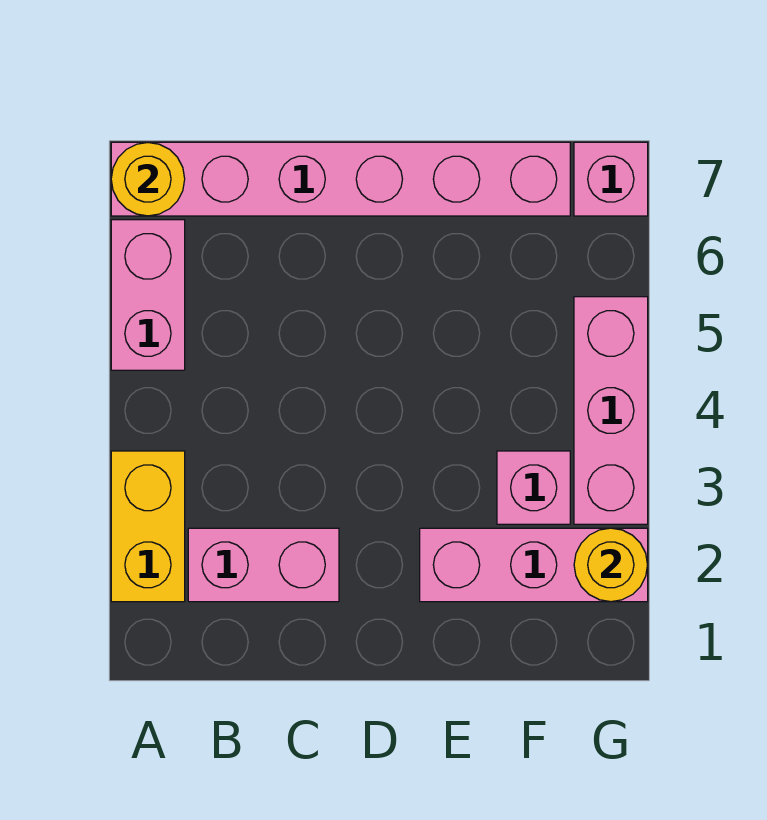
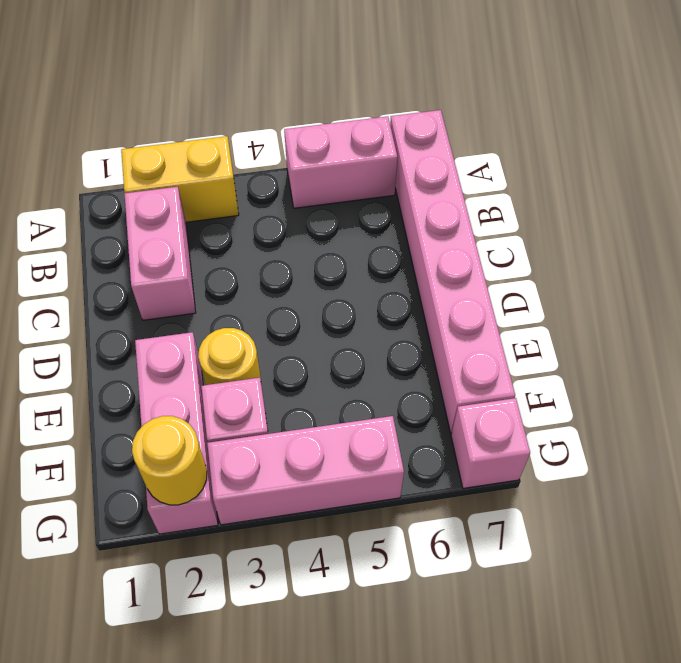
yellow 1x1 round brick [111,142,185,216] -> yellow 1x1 round brick moved to [198,328,261,385]

